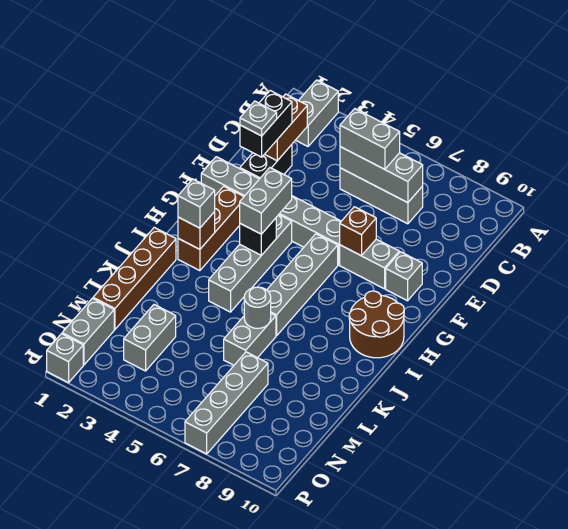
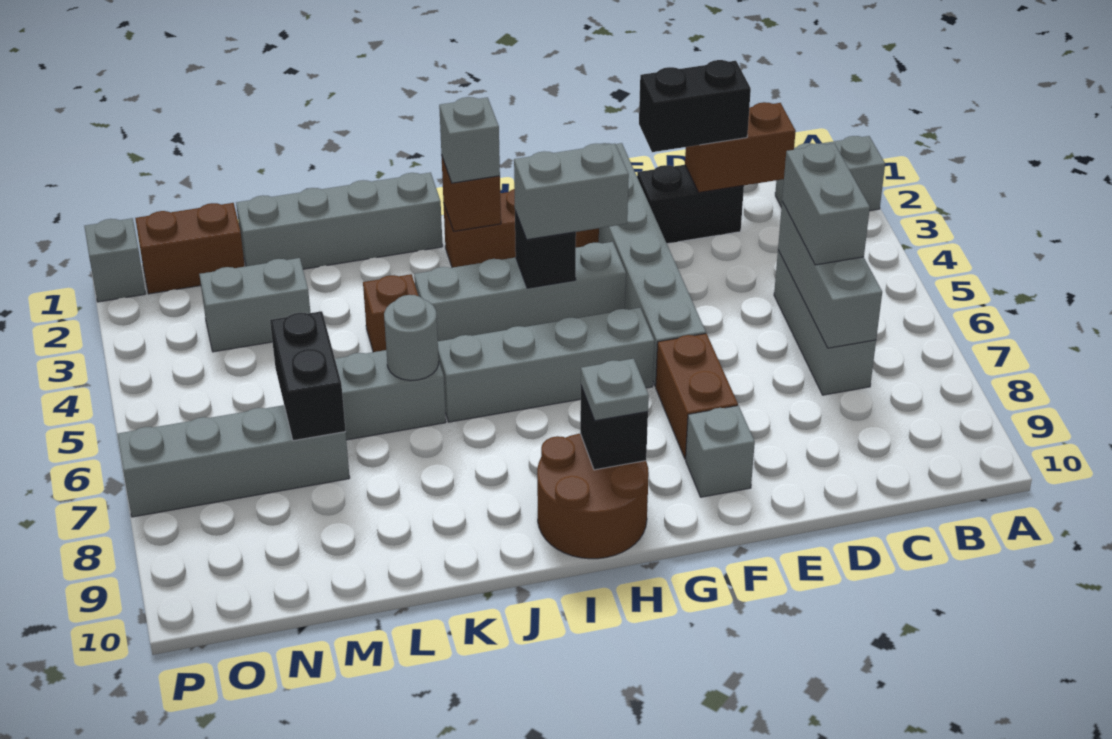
grey 1x1 plate [240,101,277,136] -> grey 1x1 plate moved to [581,359,649,421]
grey 1x2 brick [340,239,399,289] -> brown 1x2 brick [656,334,738,459]
brown 1x1 brick [340,207,376,256] -> brown 1x1 brick moved to [363,274,418,352]
none -> black 1x1 brick [580,386,648,470]
brown 1x4 brick [93,227,176,329] -> grey 1x4 brick [236,172,443,269]
none -> black 1x2 brick [270,311,346,441]
grey 1x2 brick [62,298,114,365] -> brown 1x2 brick [135,203,245,294]

